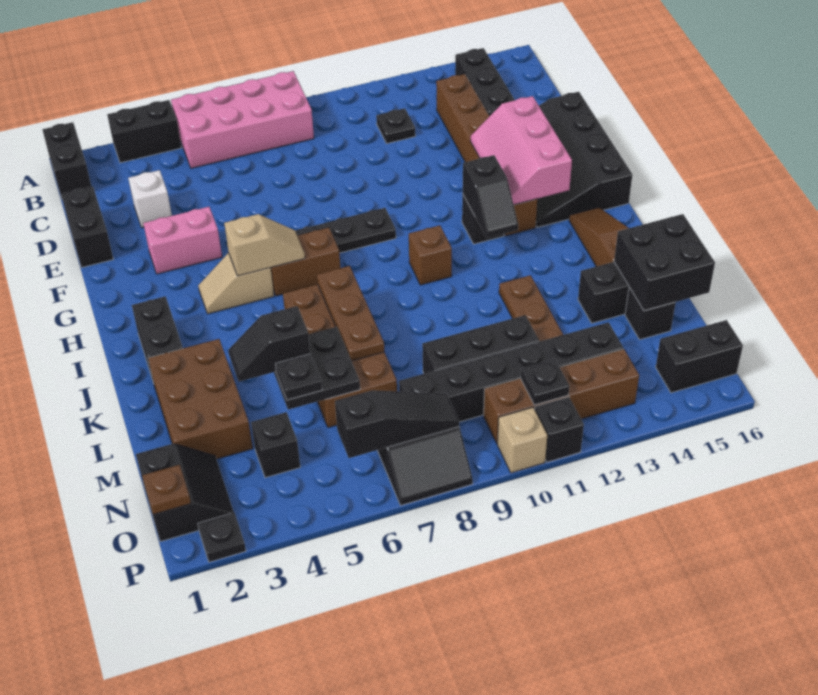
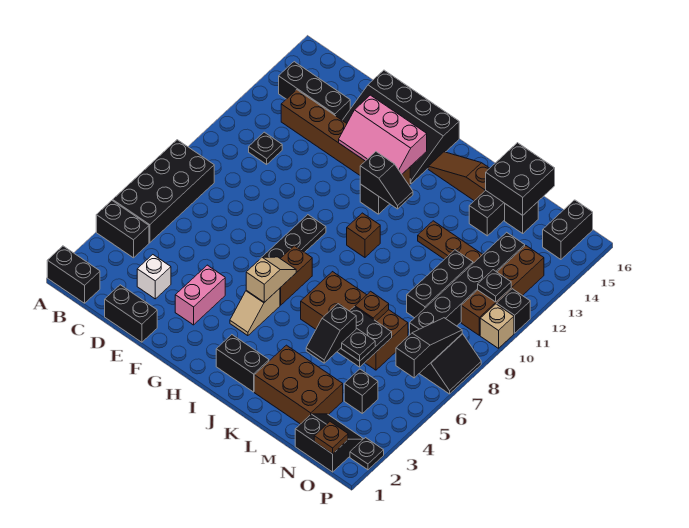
black 1x2 brick [107,100,181,163] -> black 1x2 brick turned to [96,201,149,258]
pink 2x4 brick [171,71,314,168] -> black 2x4 brick [113,140,214,243]
brown 1x3 plate [317,266,384,361] -> brown 1x1 plate [355,291,389,321]

